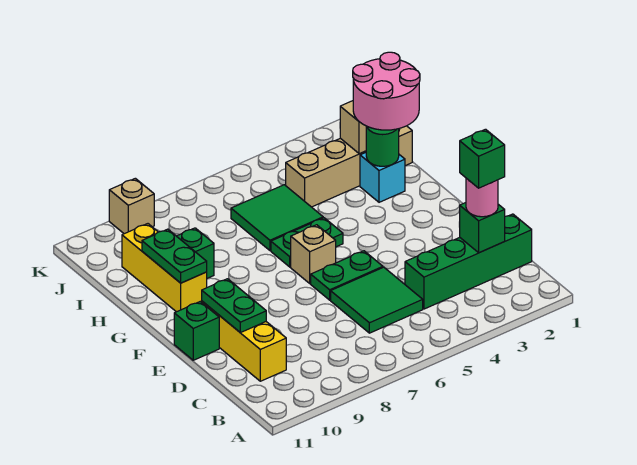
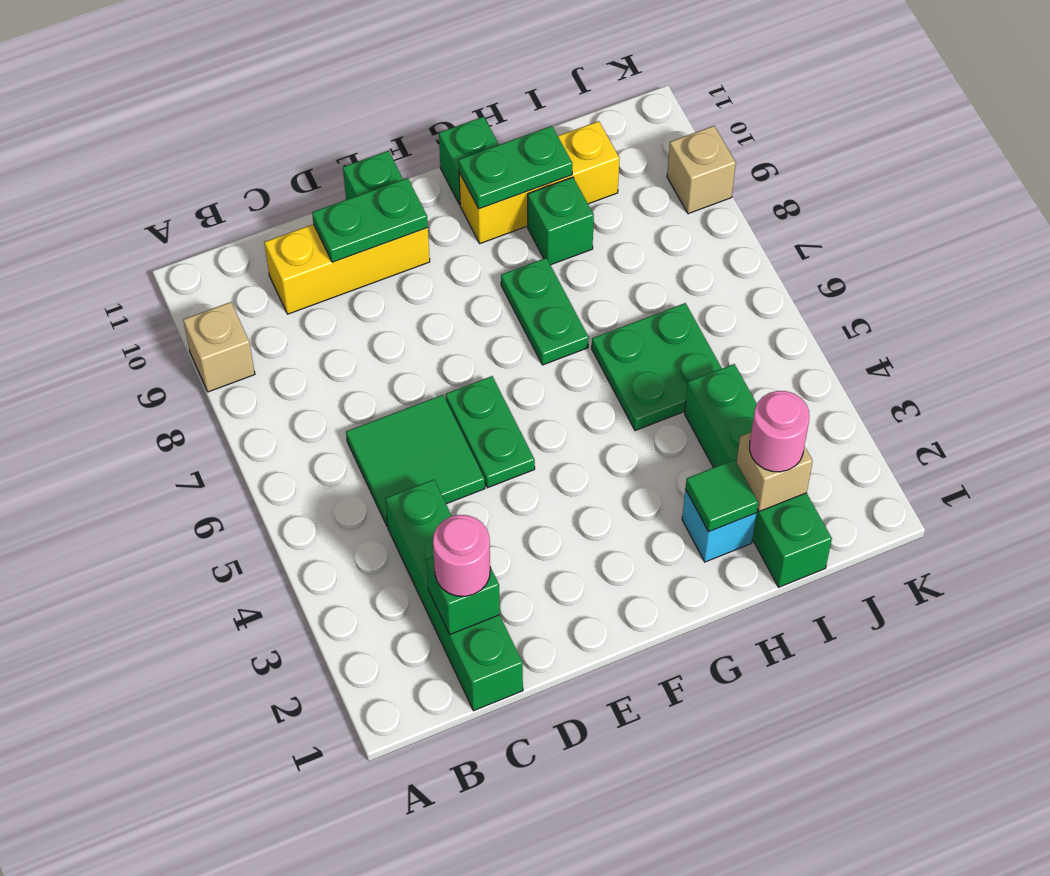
green 1x1 brick [460,129,505,188] -> green 1x1 brick moved to [439,117,499,205]
tan 1x1 brick [291,225,336,283] -> tan 1x1 brick moved to [183,302,255,392]
green 1x2 plate [271,218,343,267] -> green 1x2 plate moved to [501,258,589,365]
pink 2x2 round brick [353,52,420,130] -> pink 1x1 round brick [750,391,809,472]
green 1x1 round brick [366,126,399,166] -> green 1x1 tile [686,460,758,532]
green 2x2 tile [231,185,323,251] -> green 2x2 plate [592,303,722,431]
tan 1x4 brick [286,126,412,207] -> green 1x4 brick [685,364,832,587]

